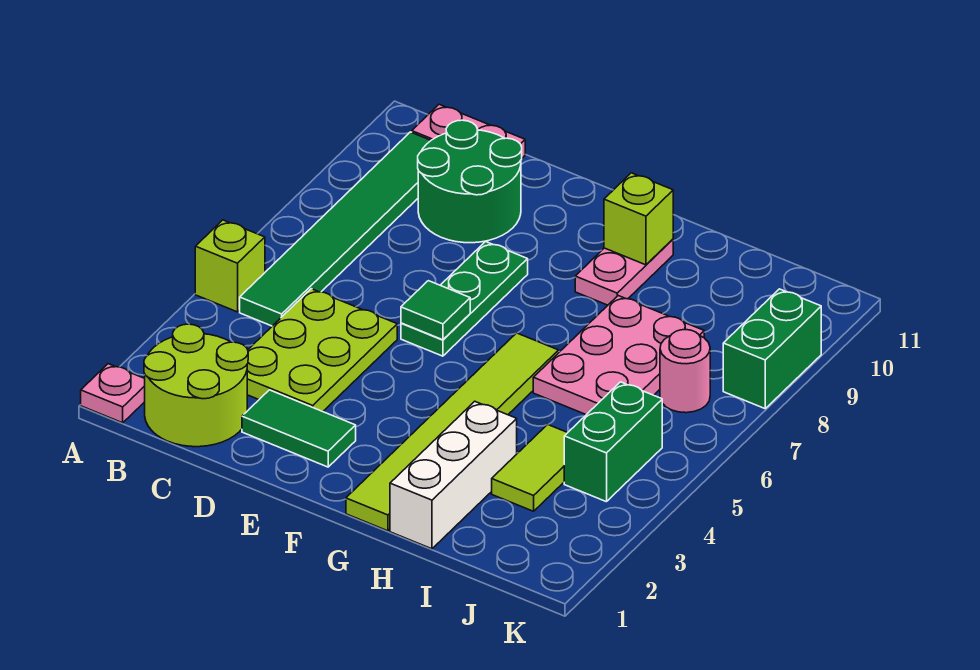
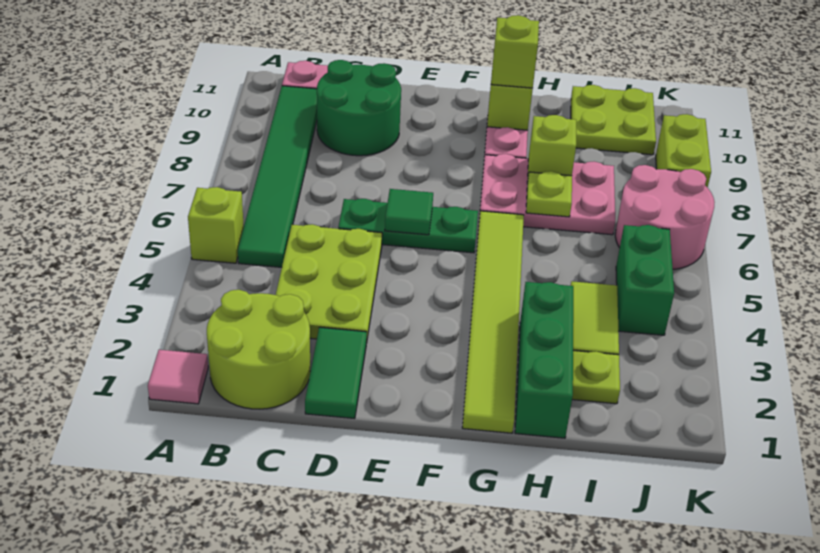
pink 1x1 plate [81,364,145,423] -> pink 1x1 tile [148,350,208,404]
green 1x2 tile [242,390,356,467] -> green 1x2 tile turned to [305,327,367,419]
green 1x3 plate [401,241,528,356] -> green 1x3 plate turned to [338,199,478,253]
none -> lime 1x1 brick [491,15,539,88]
white 1x3 brick [390,401,517,549] -> green 1x3 brick [515,282,573,438]
pink 2x3 plate [533,296,704,415] -> pink 2x3 plate turned to [480,154,615,235]
none -> lime 1x1 plate [526,171,572,217]
none -> lime 1x1 brick [527,115,576,184]
none -> lime 1x1 plate [572,351,620,404]
none -> lime 2x2 plate [571,85,656,155]
pink 1x1 round brick [660,330,710,413] -> pink 2x2 round brick [615,165,715,269]
green 1x2 brick [723,289,821,409] -> lime 1x2 brick [656,114,711,188]

